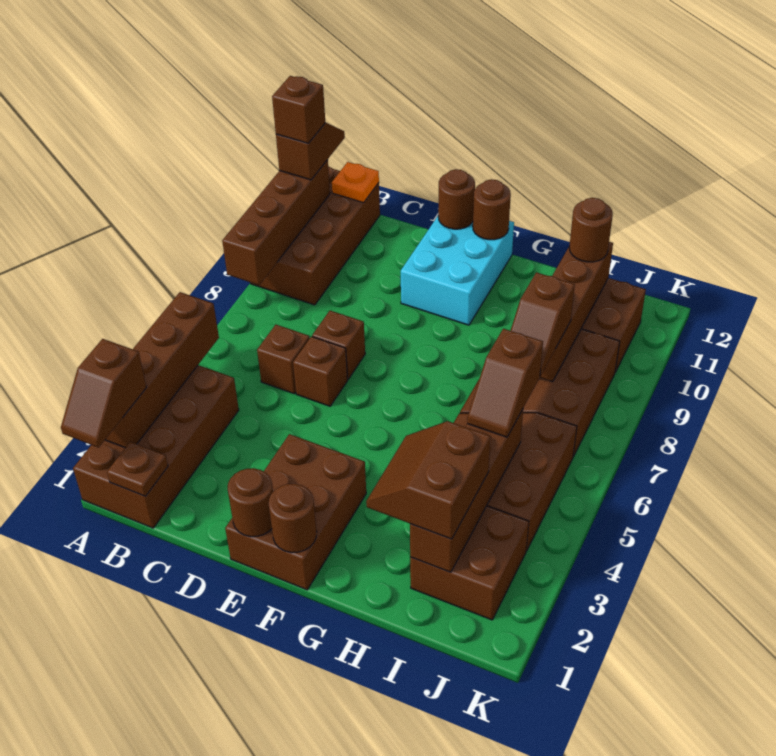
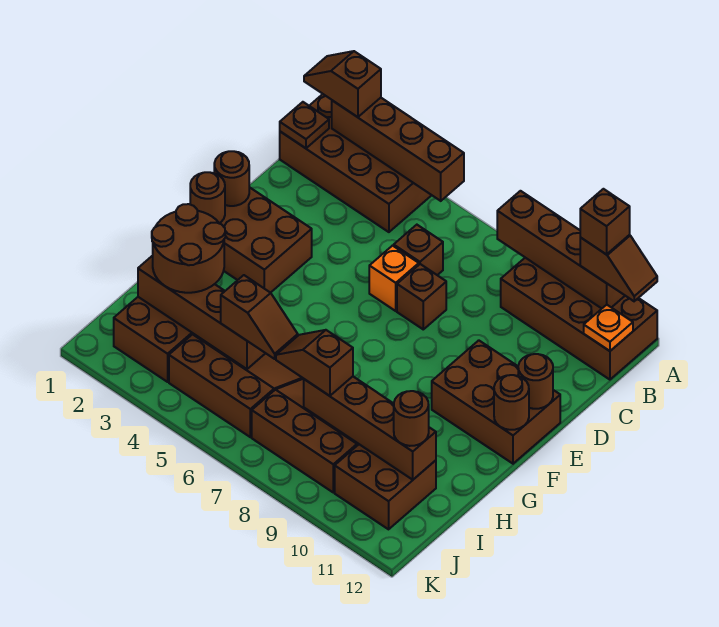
brown 1x1 brick [293,337,348,406] -> orange 1x1 brick [369,246,419,311]
cyan 2x3 brick [401,216,514,325] -> brown 2x3 brick [432,340,560,464]
brown 2x2 slope [366,421,491,539] -> brown 2x2 round brick [152,204,225,293]
brown 1x2 slope [467,329,543,437] -> brown 1x2 slope turned to [221,275,298,359]

